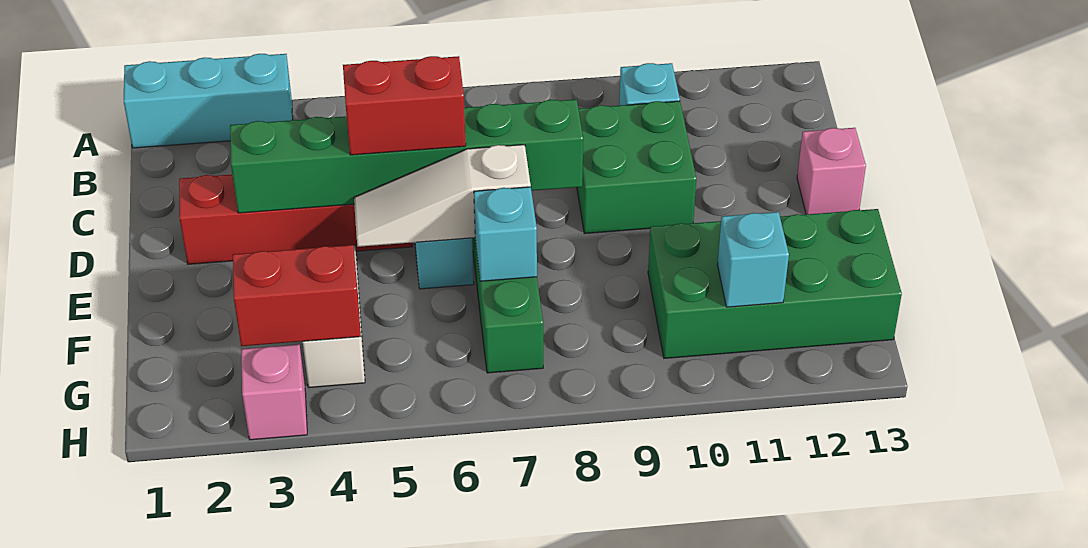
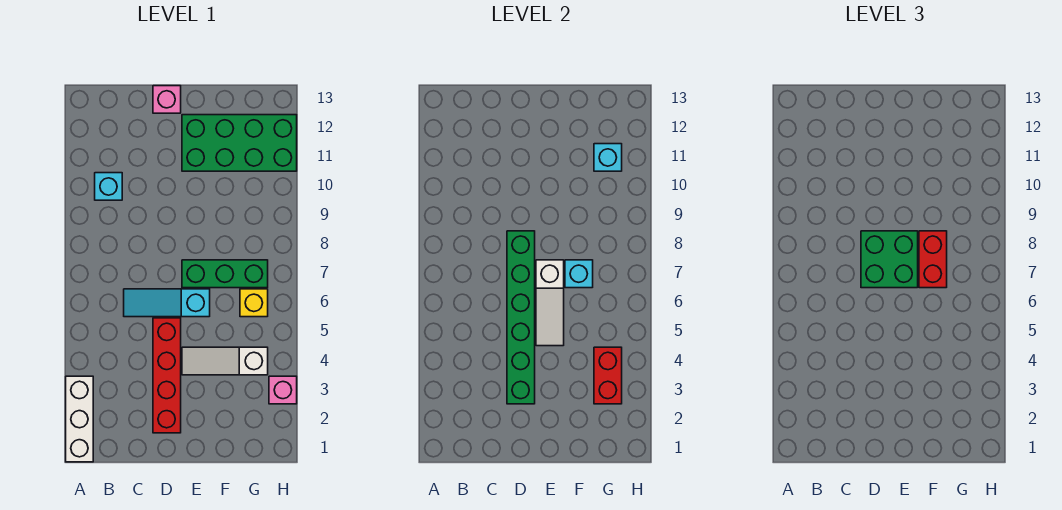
cyan 1x3 brick [124,54,293,148] -> white 1x3 brick [66,376,93,462]
green 2x2 brick [577,101,696,234] -> green 2x2 brick moved to [861,231,918,288]
red 1x2 brick [343,56,466,155] -> red 1x2 brick moved to [919,231,947,288]
green 2x4 brick [648,209,902,358] -> green 2x4 brick turned to [182,115,297,171]
none -> yellow 1x1 brick [240,289,268,317]

